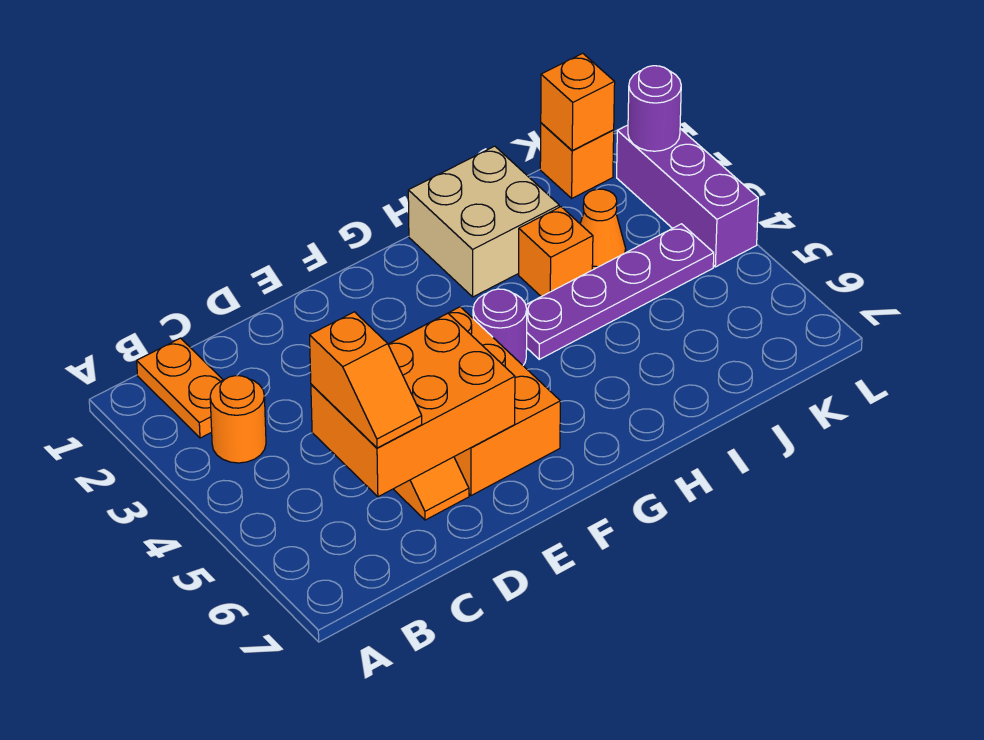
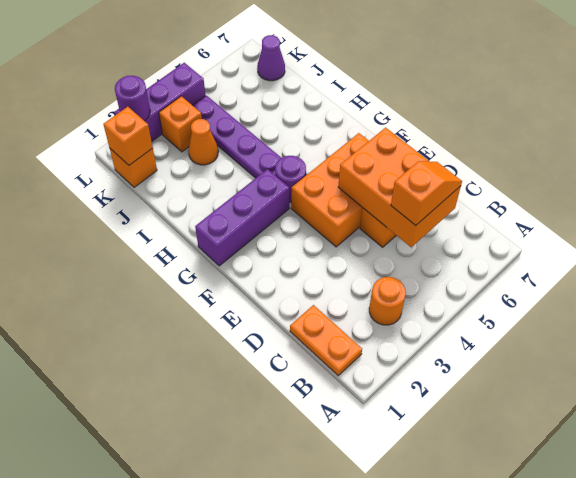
orange 1x2 plate [137,338,223,438] -> orange 1x2 plate turned to [290,305,362,376]
none -> purple 1x3 brick [195,169,289,266]
tan 2x2 brick [408,146,559,297] -> none
orange 1x1 brick [519,207,593,297] -> orange 1x1 brick moved to [159,96,202,152]
none -> purple 1x1 cone [257,35,285,81]

